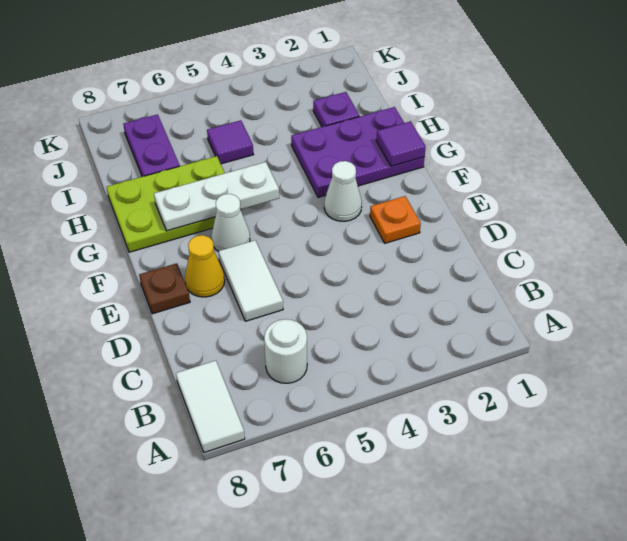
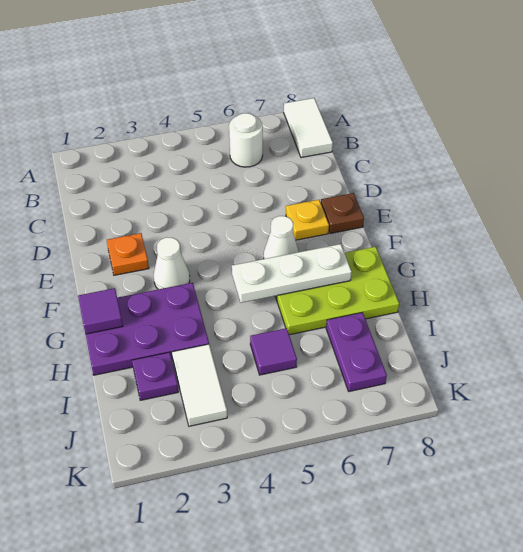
white 1x2 tile [218,240,283,321] -> white 1x2 tile moved to [172,344,227,426]
yellow 1x1 cone [185,235,225,297] -> yellow 1x1 plate [286,200,329,240]

